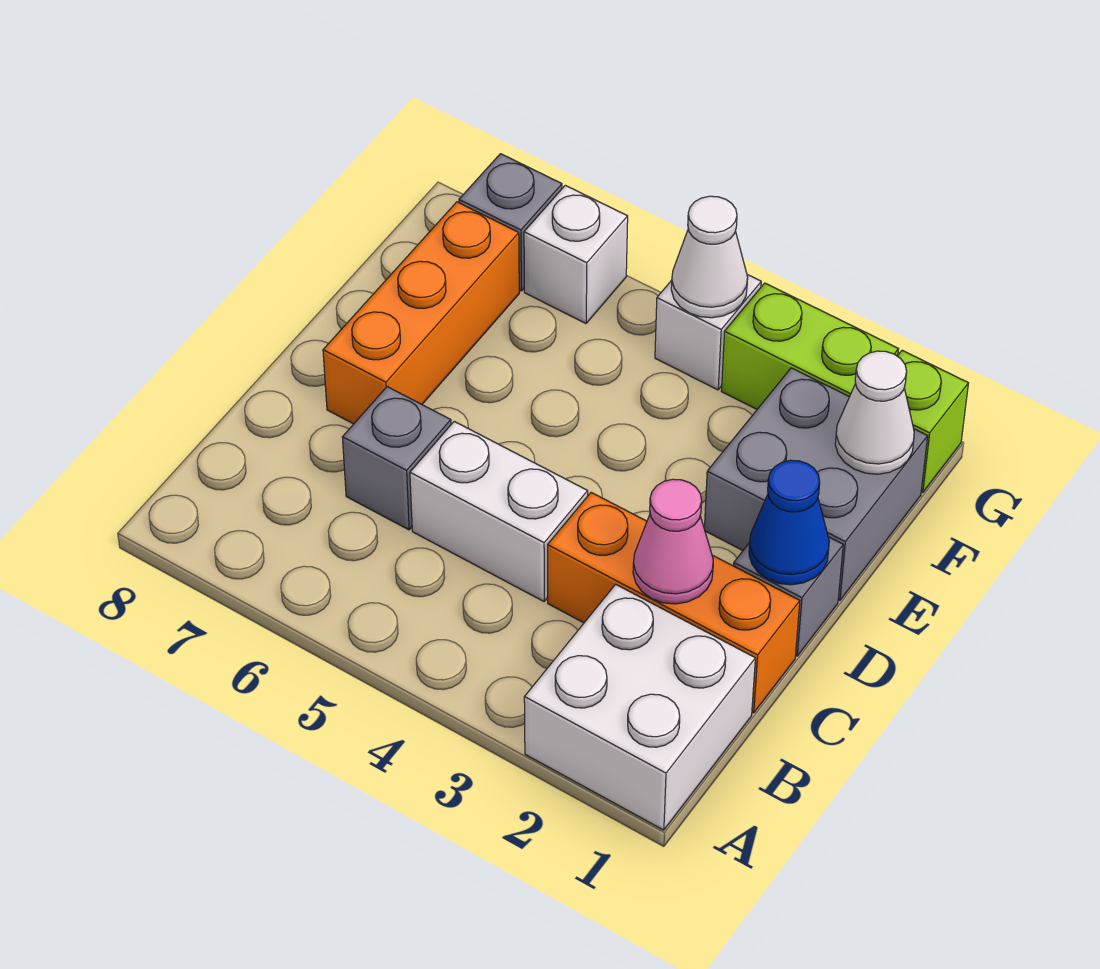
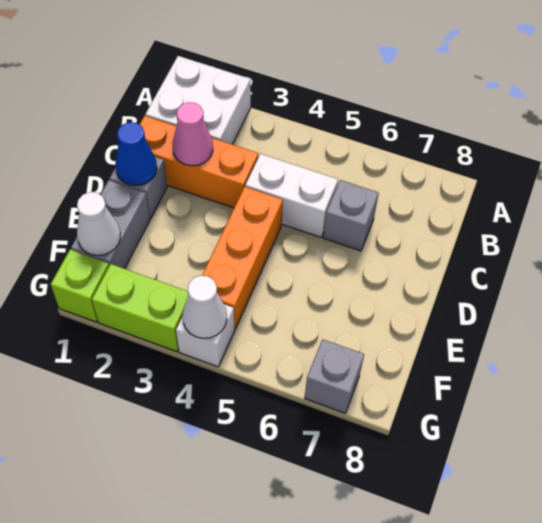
orange 1x3 brick [323,202,519,424] -> orange 1x3 brick moved to [202,187,283,329]
grey 2x2 brick [704,368,928,601] -> grey 1x2 brick [71,180,150,269]
white 1x1 brick [524,185,628,323] -> none

